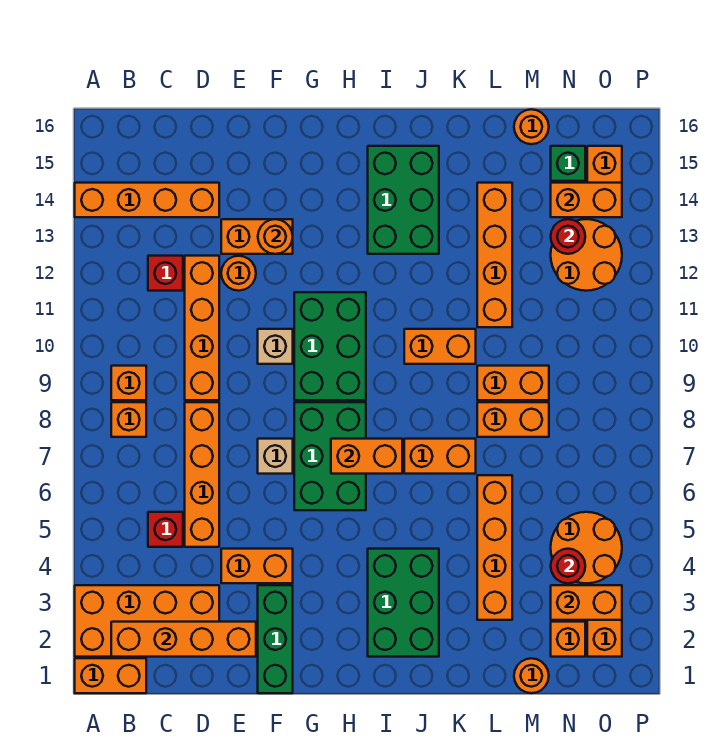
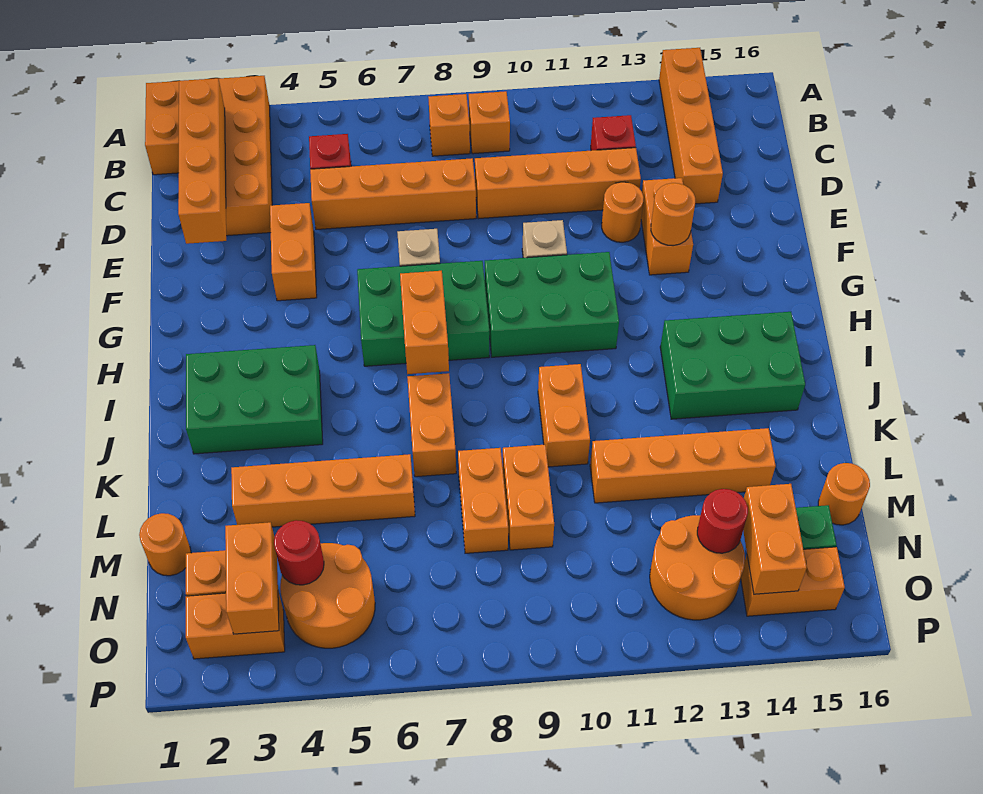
green 1x3 brick [258,585,293,693] -> none

